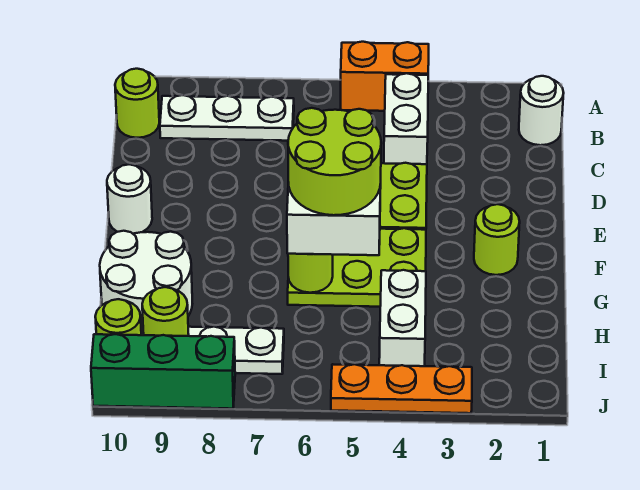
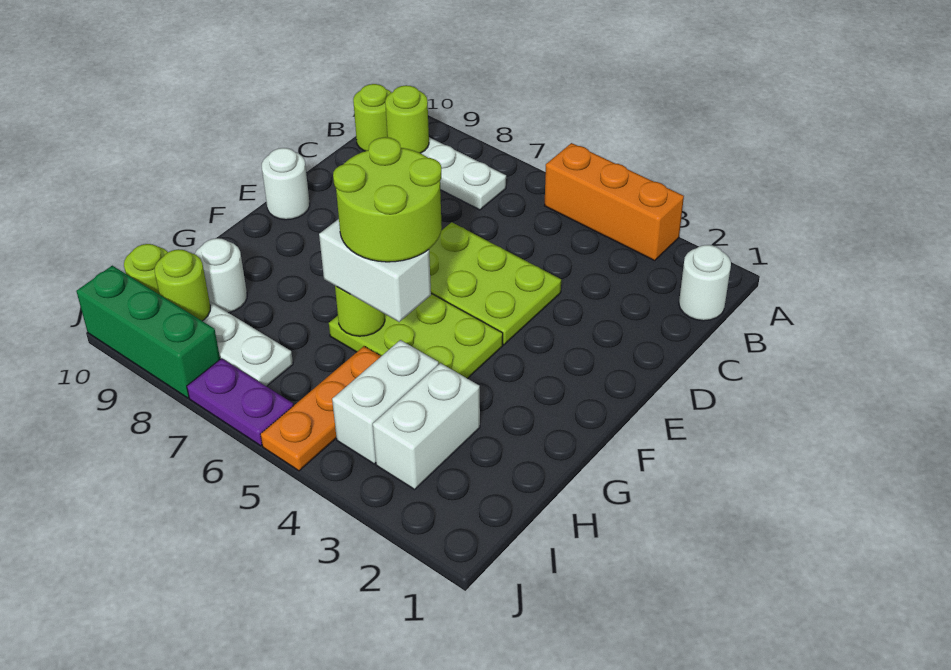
orange 1x2 brick [341,42,429,111] -> orange 1x3 brick [544,143,684,261]
white 1x2 brick [384,73,428,164] -> white 1x2 brick moved to [373,363,480,489]
lime 1x1 round brick [474,204,520,275] -> lime 1x1 round brick moved to [385,85,429,153]
white 2x2 round brick [100,231,192,335] -> white 1x1 round brick [195,238,247,313]
orange 1x3 plate [331,364,472,413] -> orange 1x3 plate turned to [261,346,381,471]
none -> purple 1x2 plate [187,358,294,446]

